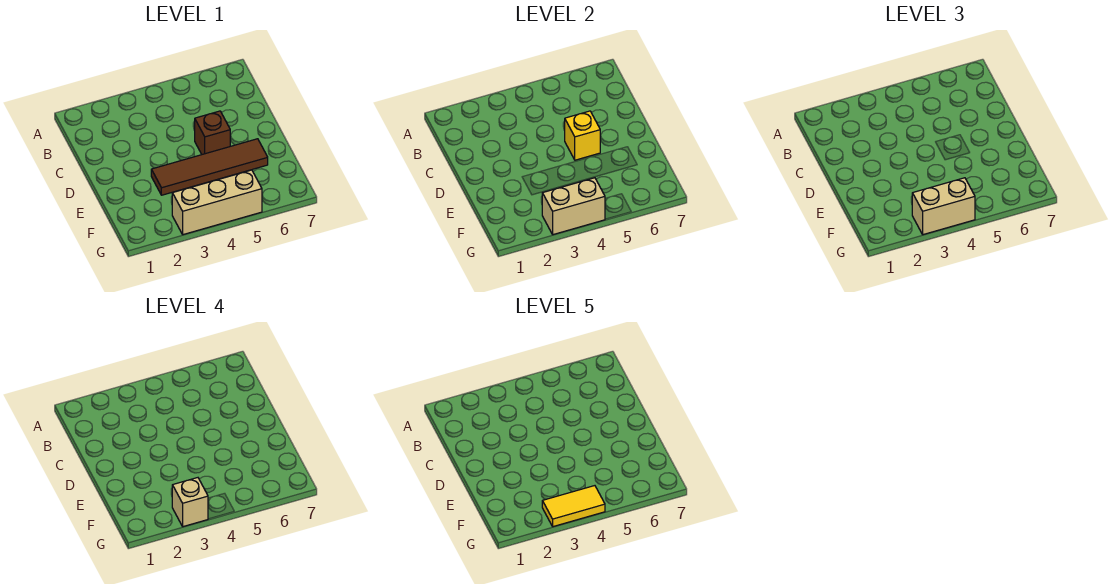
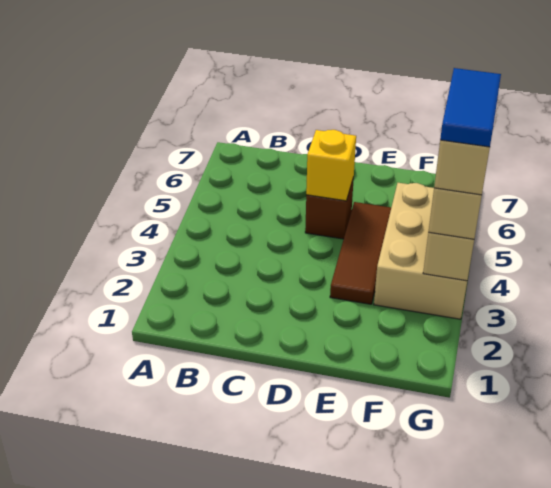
brown 1x4 tile [151,139,268,195] -> brown 1x3 tile [330,202,391,304]
tan 1x3 brick [172,170,262,235] -> tan 2x3 brick [374,183,467,319]
yellow 1x2 tile [542,486,605,527] -> blue 1x2 tile [440,68,501,147]

